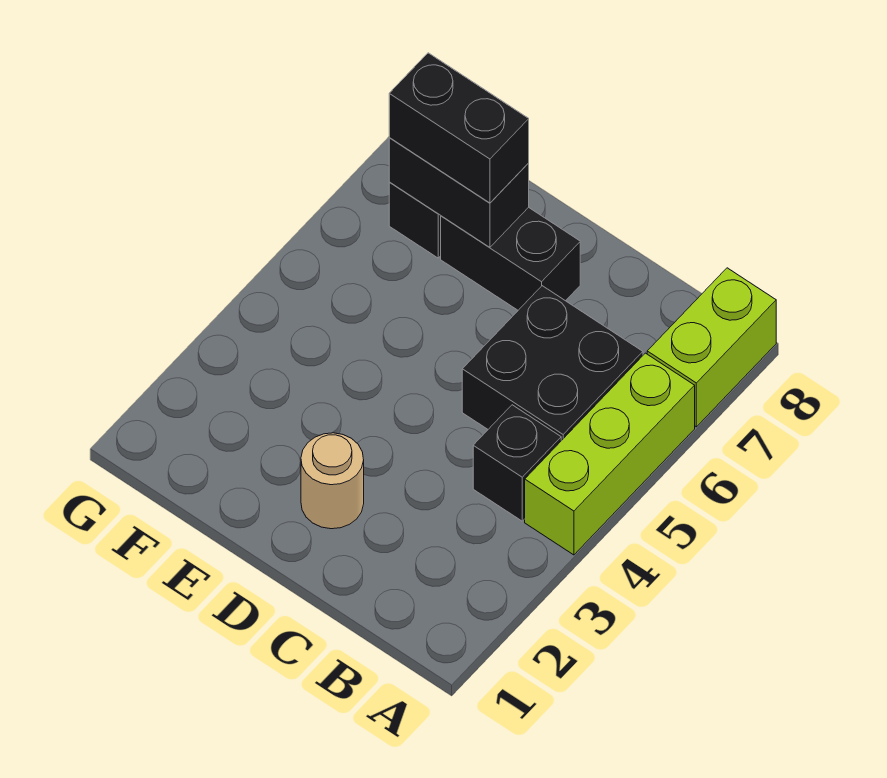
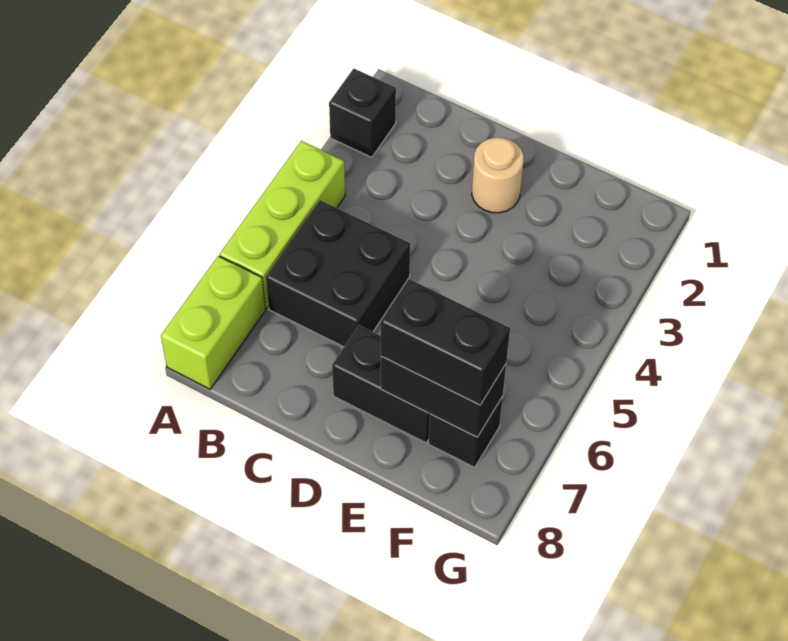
black 1x1 brick [473,405,561,521] -> black 1x1 brick moved to [329,68,396,157]

